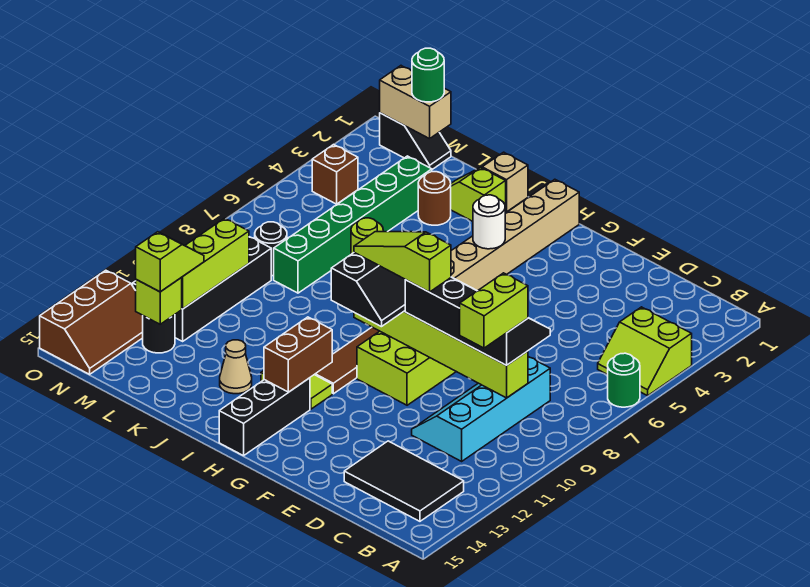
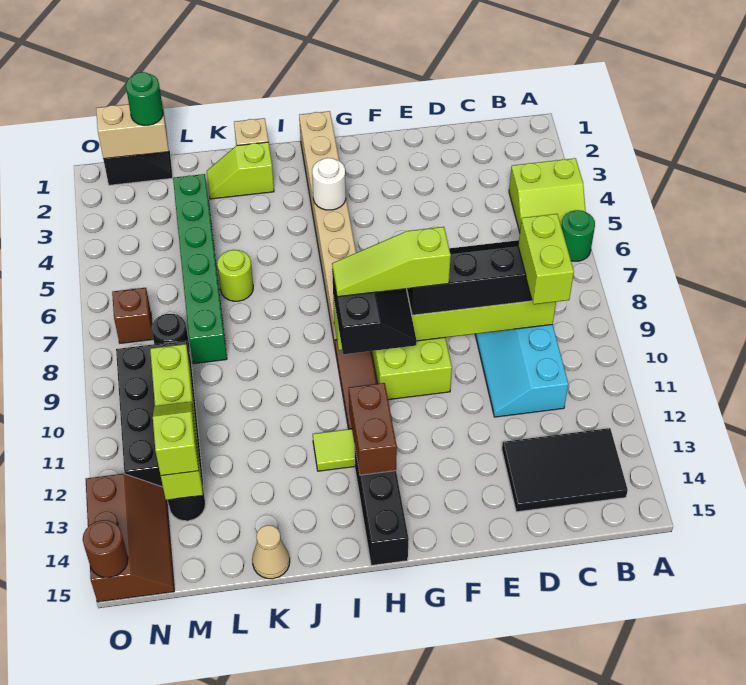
tan 1x1 cone [220,340,252,394] -> tan 1x1 cone moved to [252,525,290,579]
brown 1x1 round brick [418,172,451,225] -> brown 1x1 round brick moved to [83,520,128,577]
brown 1x1 brick [312,145,358,204] -> brown 1x1 brick moved to [112,288,153,343]

